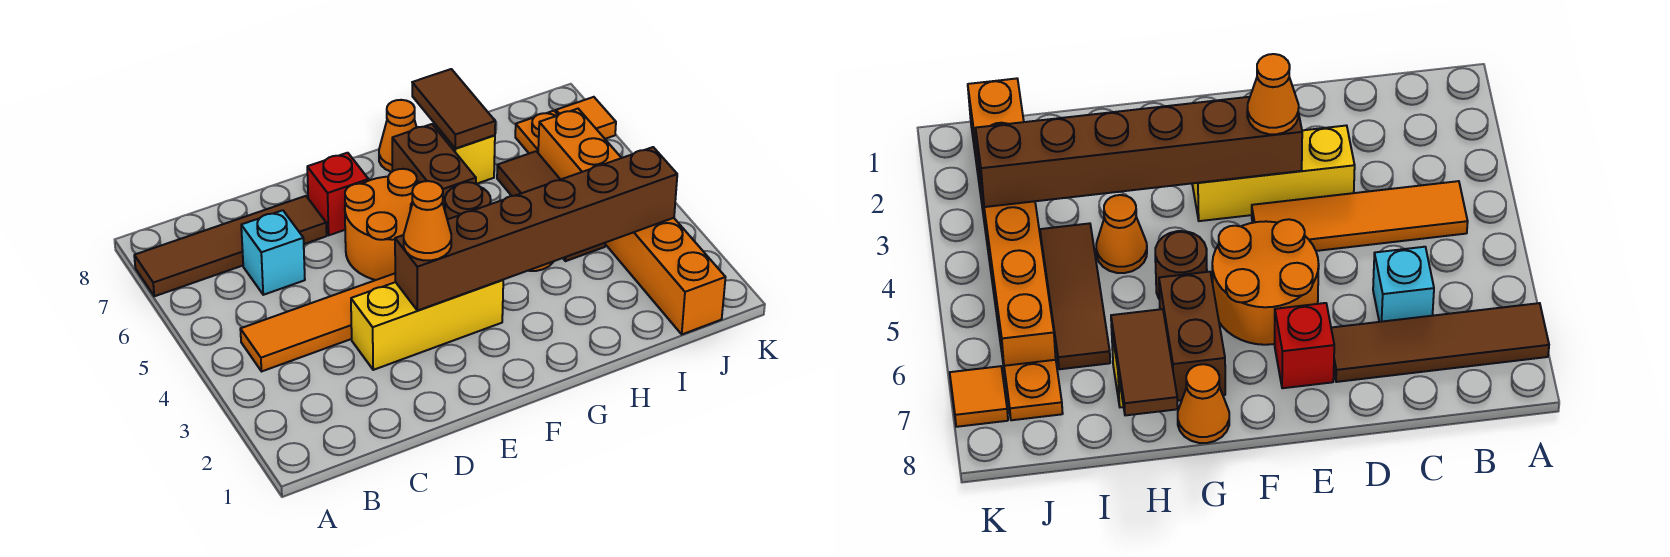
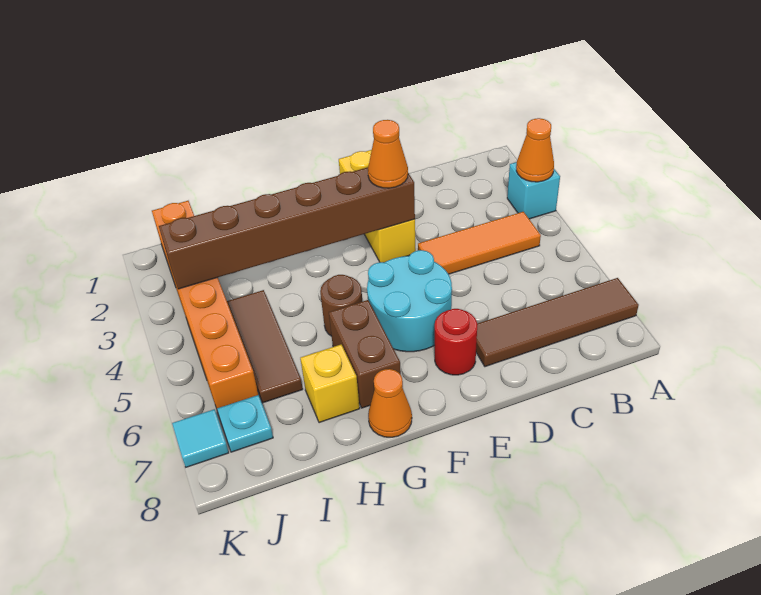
orange 1x4 tile [240,273,395,371] -> orange 1x3 tile [418,212,541,274]
cyan 1x1 brick [241,210,305,295] -> cyan 1x1 brick moved to [507,162,560,219]
yellow 1x3 brick [351,280,503,370] -> yellow 1x3 brick turned to [339,150,416,263]
orange 2x2 round brick [345,169,420,280] -> cyan 2x2 round brick [367,250,452,352]
red 1x1 brick [307,153,369,235] -> red 1x1 round brick [435,309,477,375]
orange 1x1 cone [1096,195,1147,273] -> orange 1x1 cone moved to [516,118,554,182]
brown 1x2 tile [412,69,495,149] -> none
orange 1x1 plate [515,111,558,154] -> cyan 1x1 plate [217,395,273,452]
orange 1x1 tile [556,97,616,139] -> cyan 1x1 tile [172,409,229,467]

